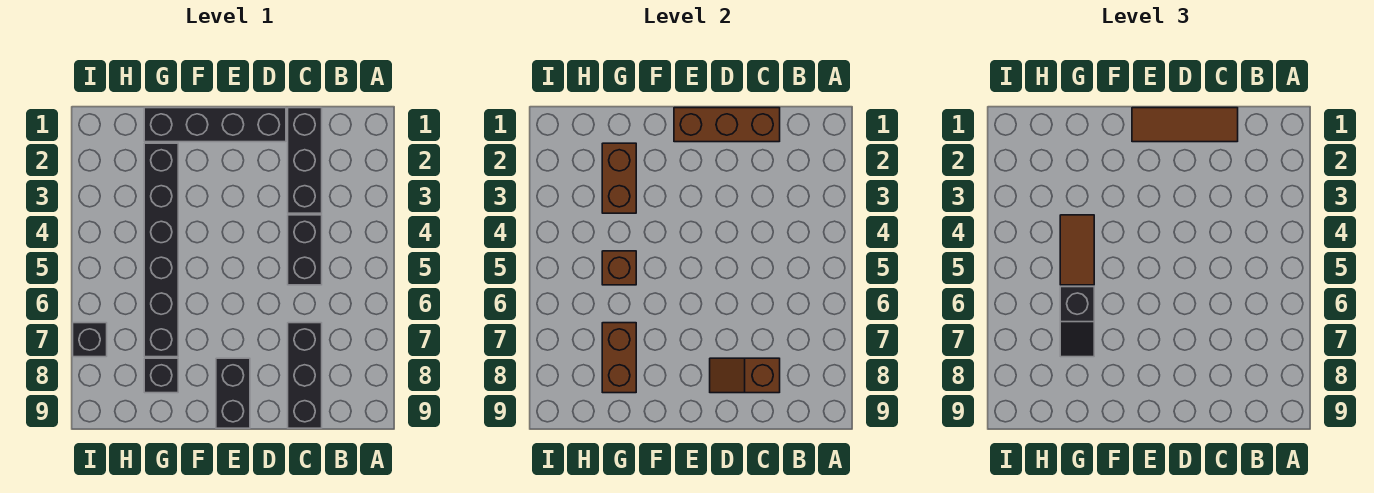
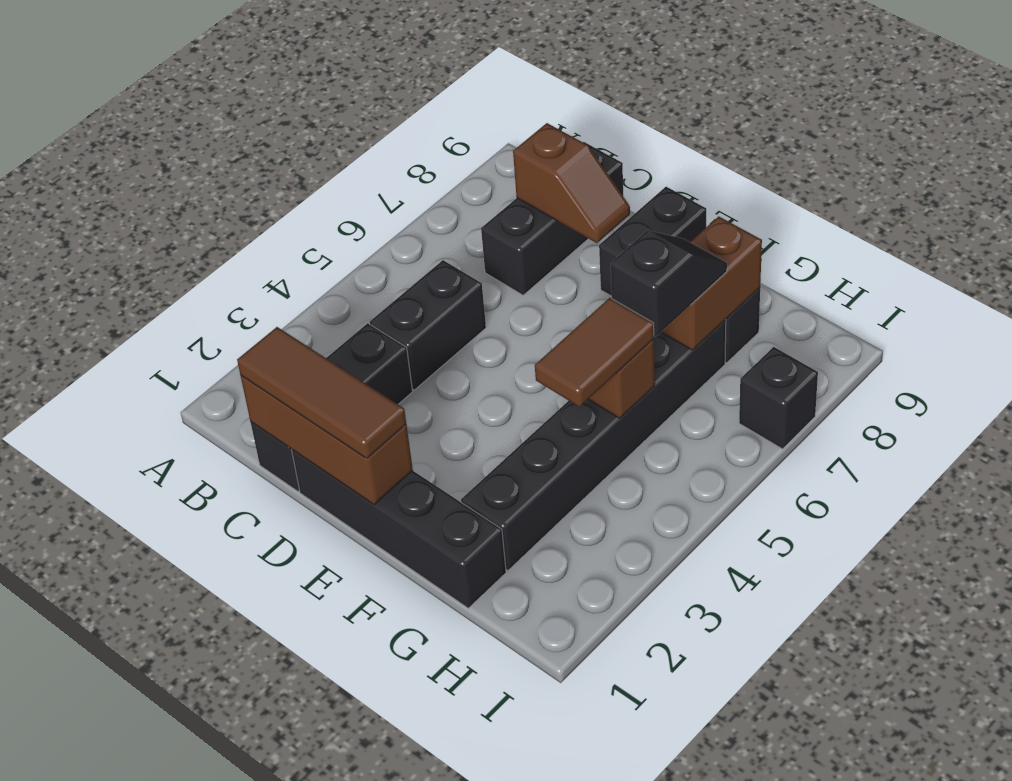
brown 1x2 brick [602,143,636,213] -> none

